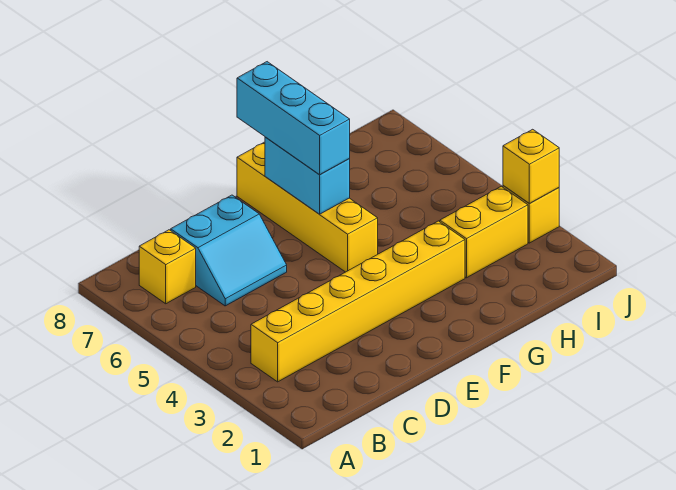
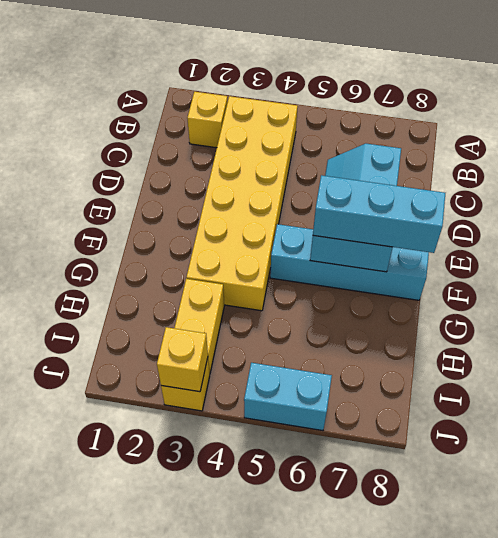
yellow 1x6 brick [251,221,465,382] -> yellow 2x6 brick [186,96,298,311]
yellow 1x1 brick [139,230,196,304] -> yellow 1x1 brick moved to [187,92,228,148]
yellow 1x4 brick [237,142,378,272] -> cyan 1x4 brick [270,224,429,300]
none -> cyan 1x2 brick [244,363,332,431]

